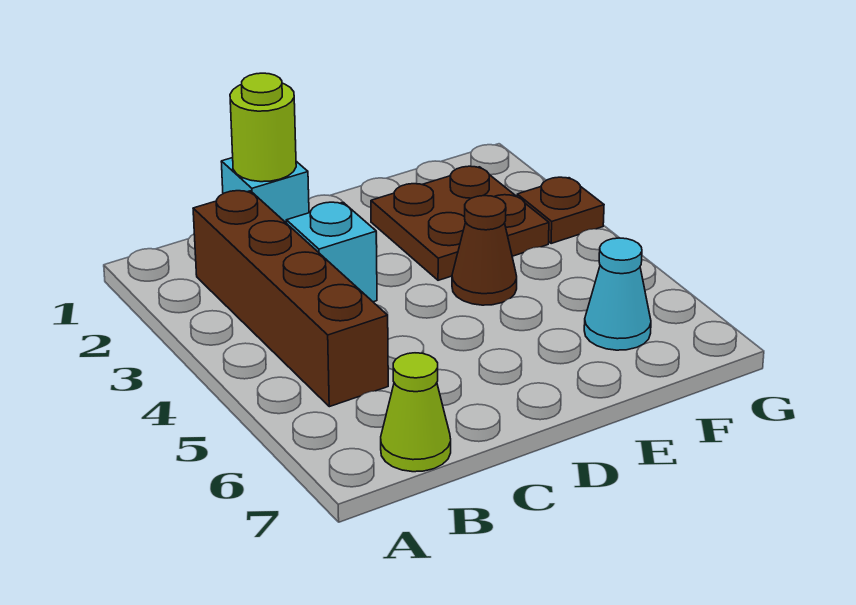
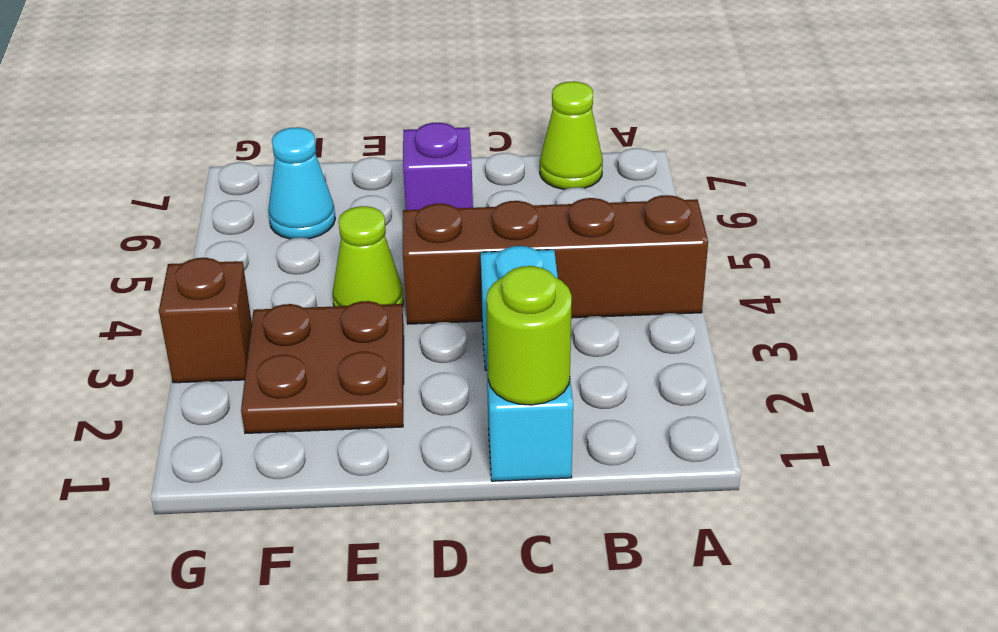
brown 1x4 brick [193,191,388,407] -> brown 1x4 brick turned to [403,195,708,324]
none -> purple 1x1 brick [403,122,473,210]
brown 1x1 cone [452,196,517,305] -> lime 1x1 cone [332,206,404,307]
brown 1x1 plate [517,177,604,244] -> brown 1x1 brick [159,258,252,383]

